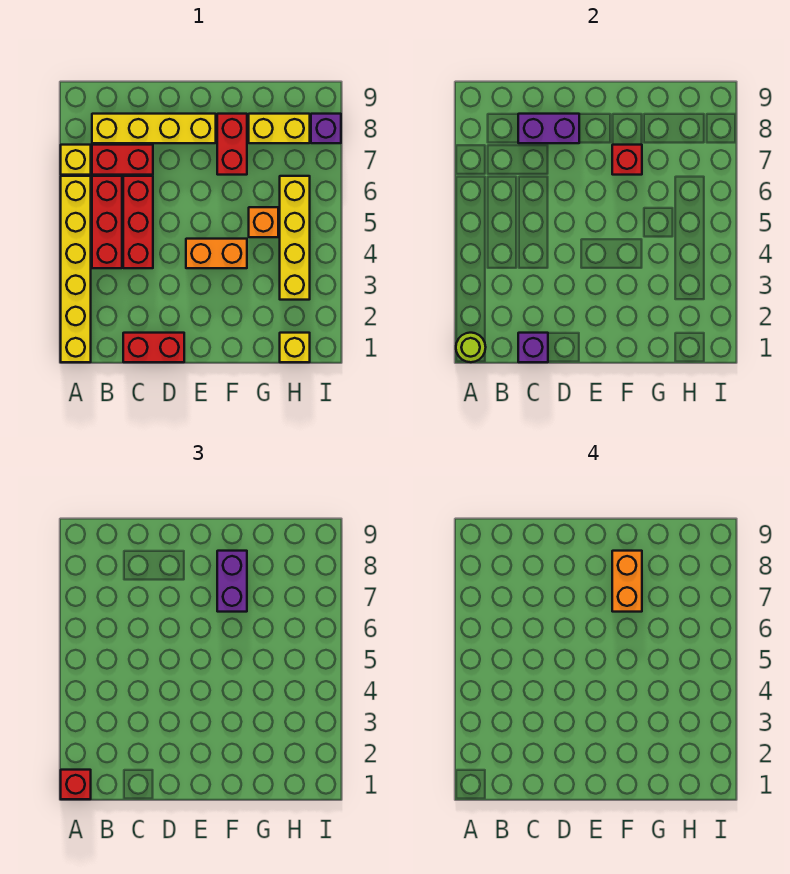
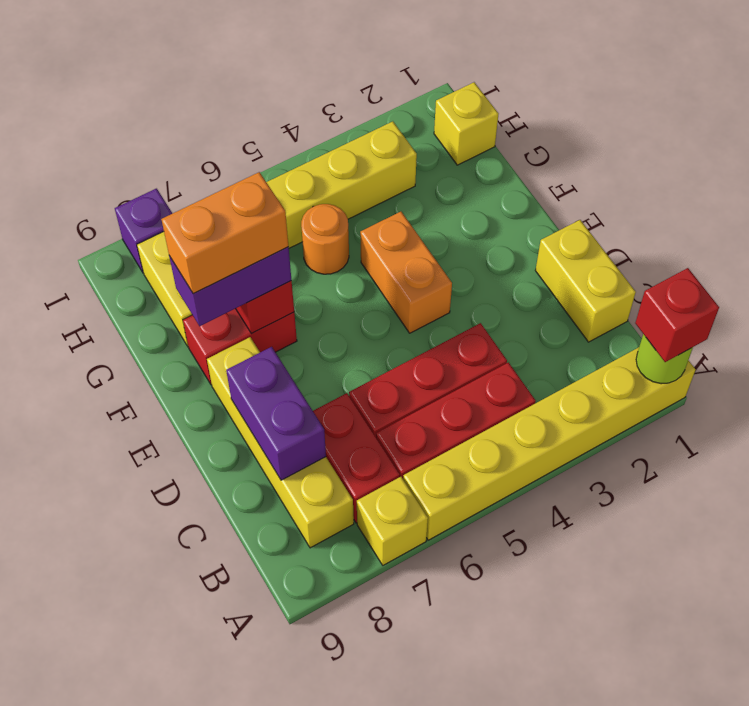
red 1x2 brick [123,333,184,362] -> yellow 1x2 brick [535,220,636,342]
purple 1x1 brick [518,333,548,362] -> none
orange 1x1 brick [249,207,278,237] -> orange 1x1 round brick [301,204,349,274]

